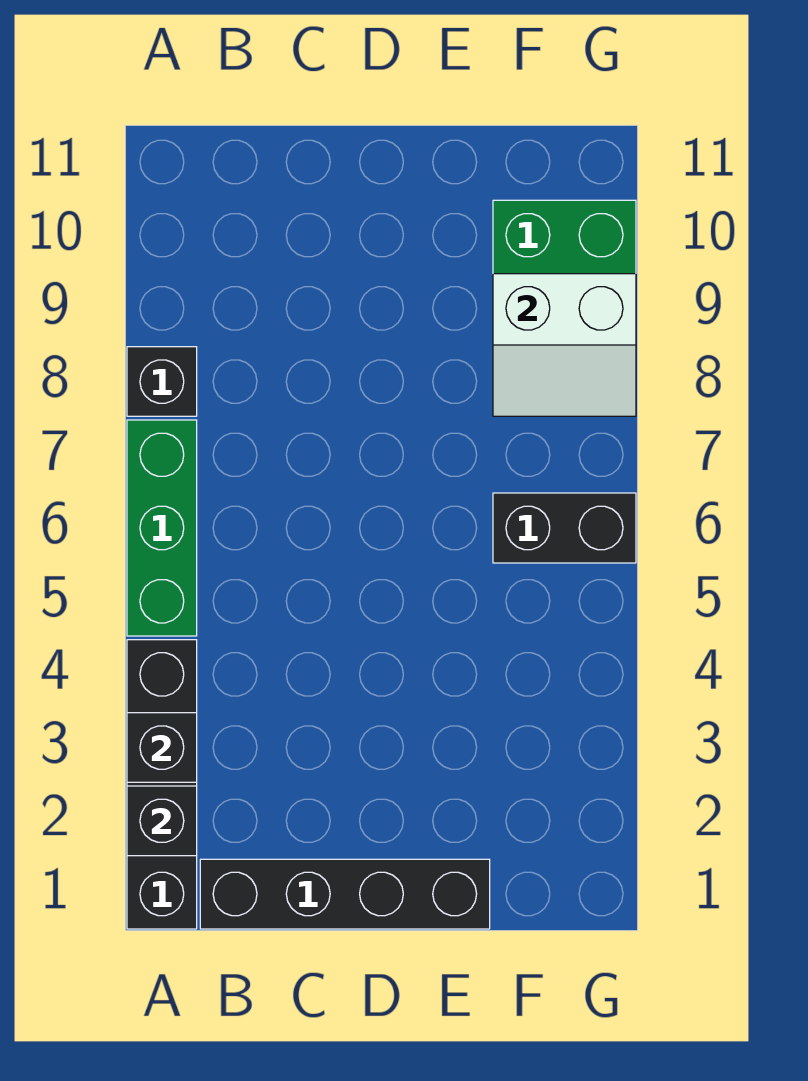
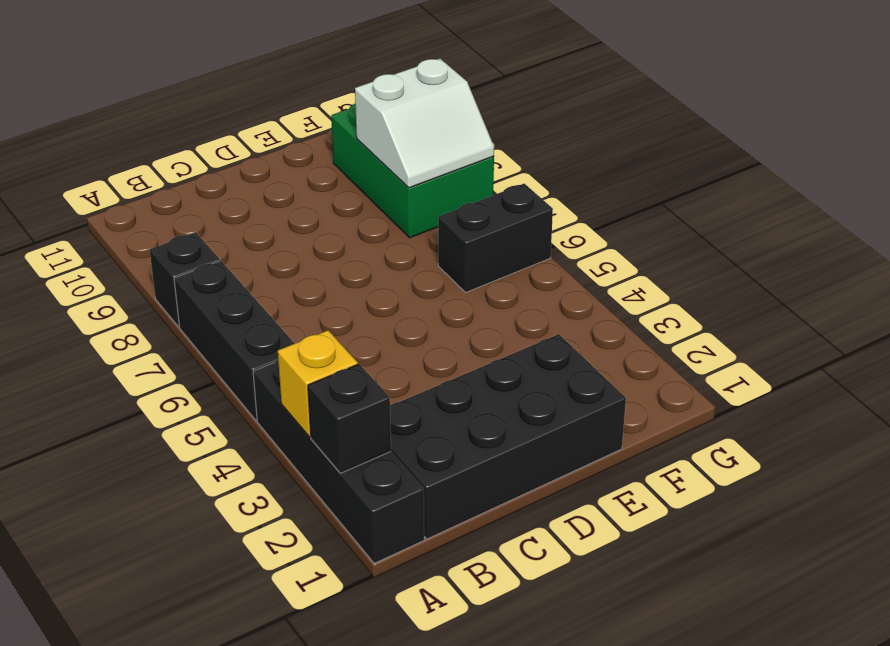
black 1x1 brick [127,713,197,782] -> yellow 1x1 brick [278,330,358,437]
green 1x3 brick [127,420,197,636] -> black 1x3 brick [174,261,295,421]
black 1x4 brick [200,859,490,929] -> black 2x4 brick [390,334,626,539]

